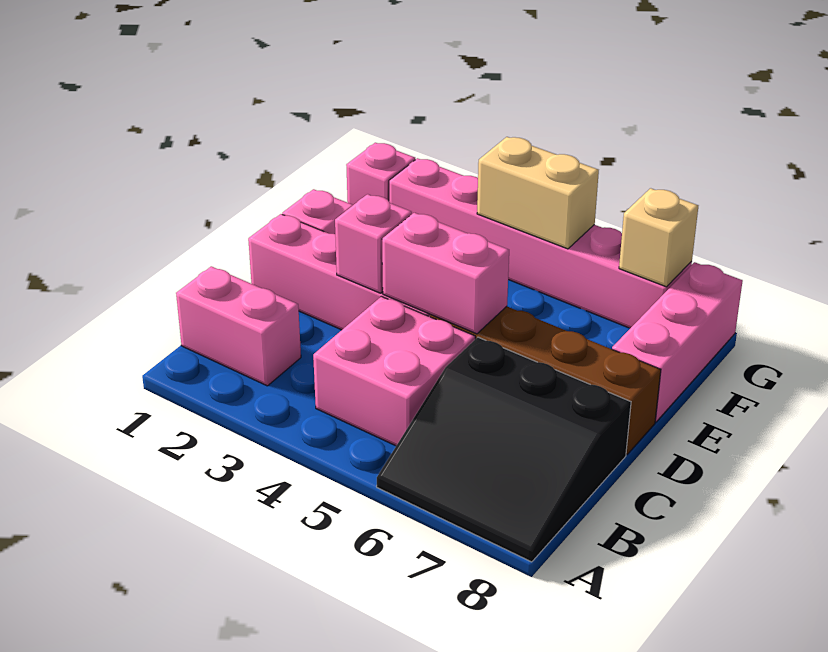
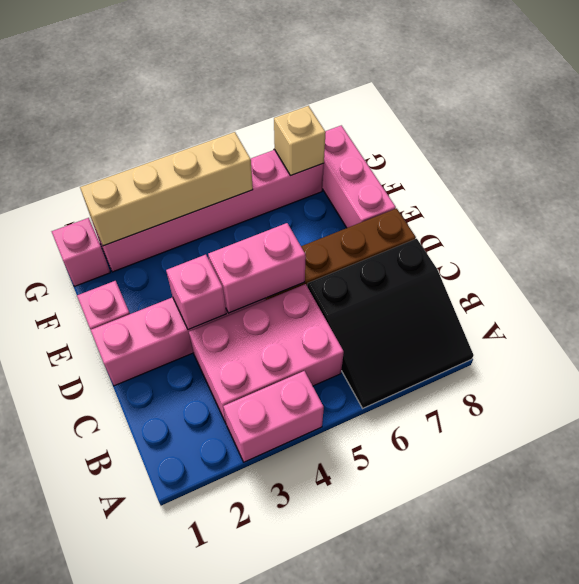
pink 1x2 brick [176,266,301,386] -> pink 1x2 brick moved to [223,371,324,462]
pink 2x2 brick [313,296,475,446] -> pink 2x3 brick [189,284,344,423]
tan 1x2 brick [477,137,599,249] -> tan 1x4 brick [80,132,253,246]

